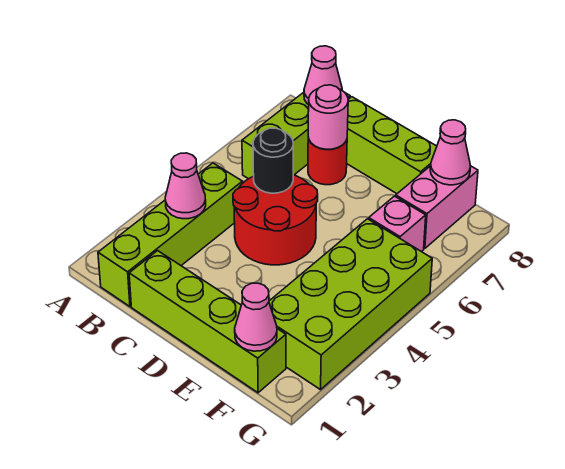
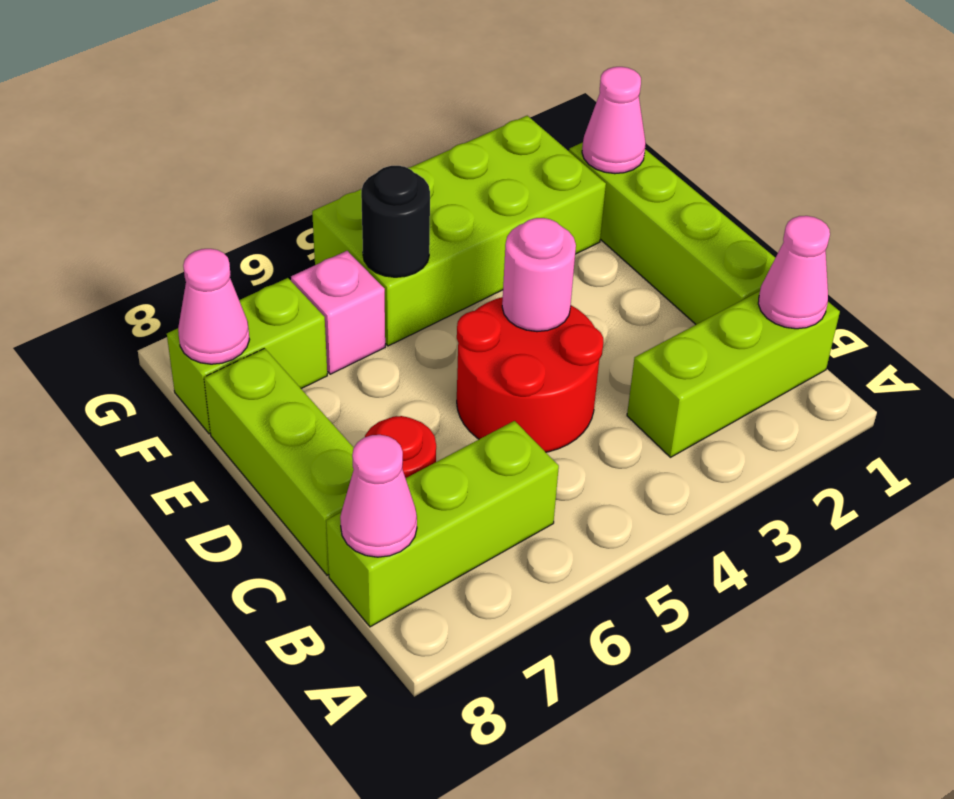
lime 1x4 brick [98,163,242,306] -> lime 1x3 brick [627,291,840,457]
pink 1x1 cone [165,153,206,219] -> pink 1x1 cone moved to [758,216,830,329]
black 1x1 round brick [253,128,293,193] -> black 1x1 round brick moved to [361,166,430,277]
pink 1x1 round brick [308,85,348,149] -> pink 1x1 round brick moved to [502,218,576,332]
pink 1x2 brick [396,166,478,248] -> lime 1x2 brick [167,278,327,434]

